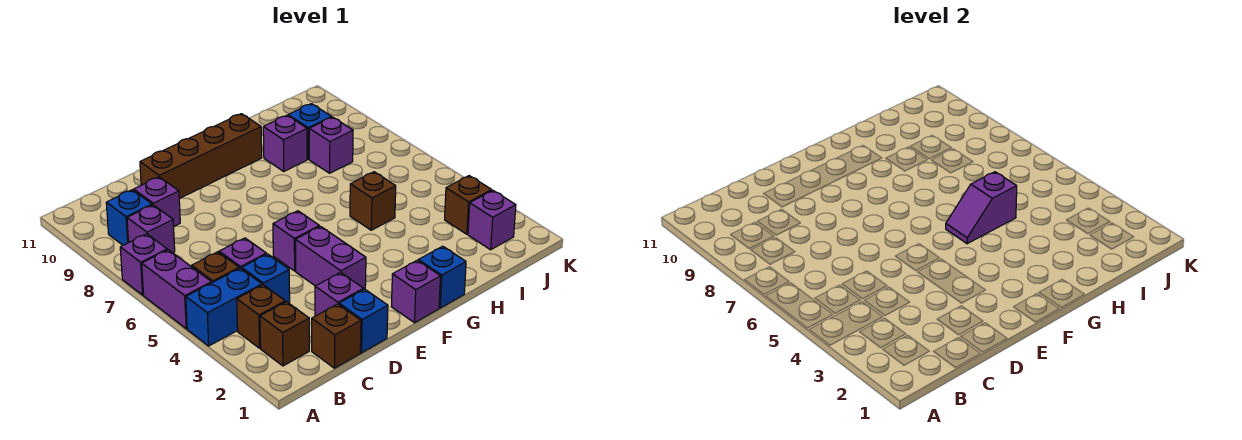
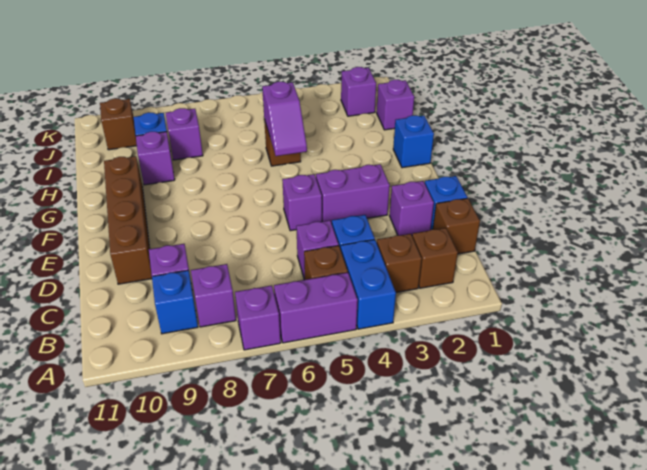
purple 1x1 brick [391,260,441,323] -> purple 1x1 brick moved to [377,80,414,130]
brown 1x1 brick [445,176,492,234] -> brown 1x1 brick moved to [100,98,137,150]

